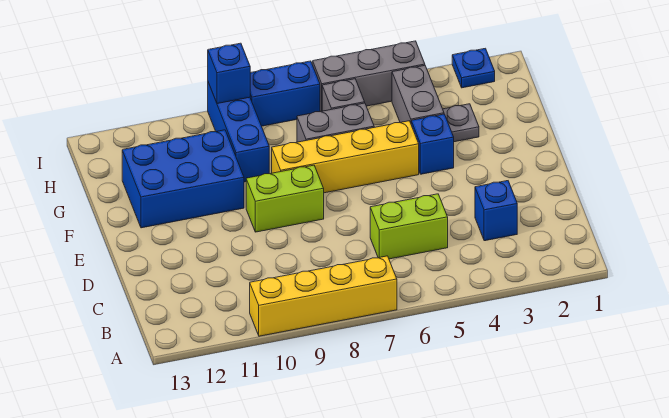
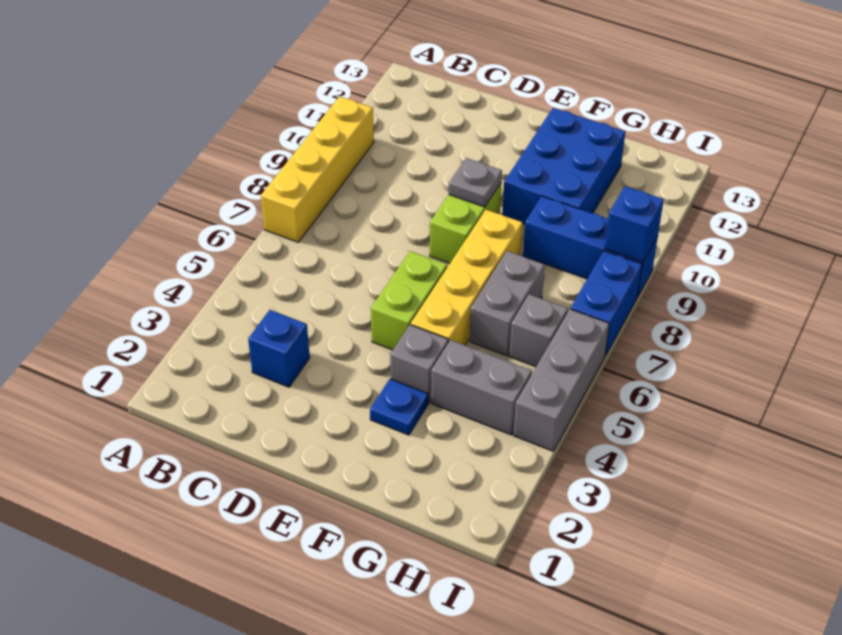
lime 1x2 brick [370,194,448,259] -> lime 1x2 brick moved to [371,251,447,350]
blue 1x1 brick [411,114,454,174] -> grey 1x1 brick [390,325,448,403]
grey 1x1 plate [443,104,479,142] -> grey 1x1 plate moved to [448,158,502,207]
blue 1x1 plate [452,48,495,88] -> blue 1x1 plate moved to [370,379,428,435]

